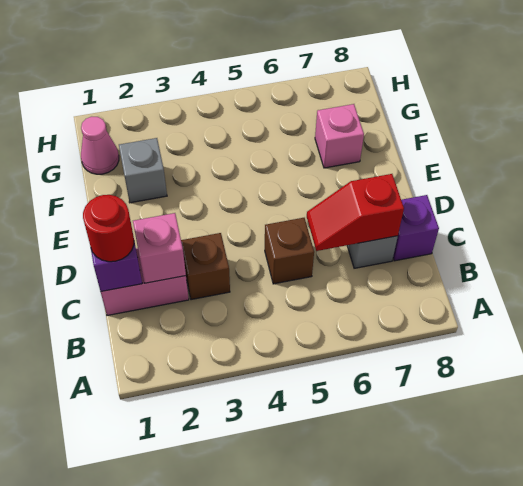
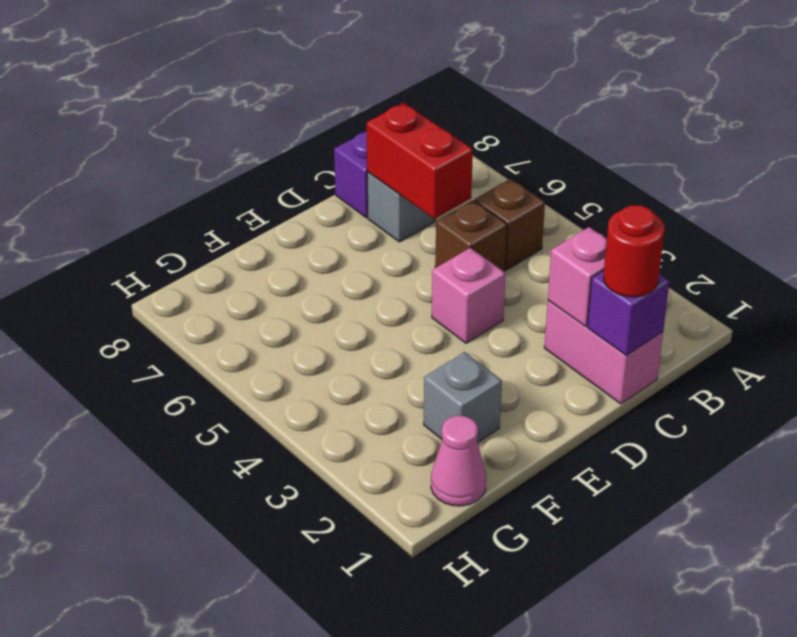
brown 1x1 brick [181,233,230,300] -> brown 1x1 brick moved to [475,179,545,270]
red 1x2 slope [307,174,404,251] -> red 1x2 brick [367,103,473,219]
pink 1x1 brick [315,104,364,168] -> pink 1x1 brick moved to [432,248,506,343]

